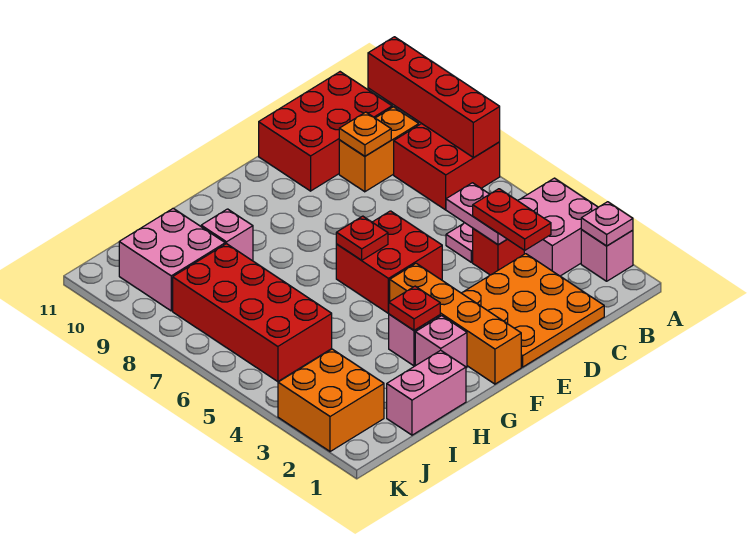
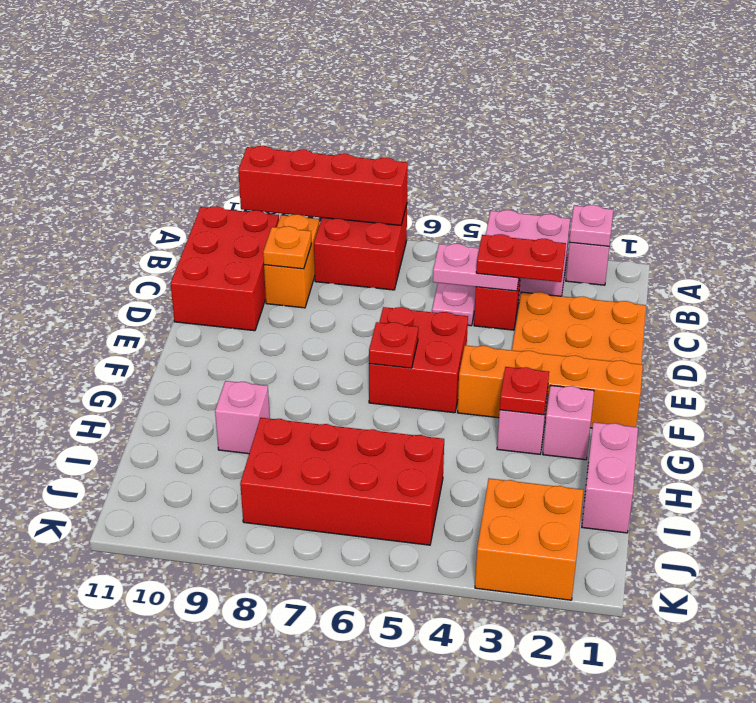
pink 2x2 brick [119,208,225,311] -> none

